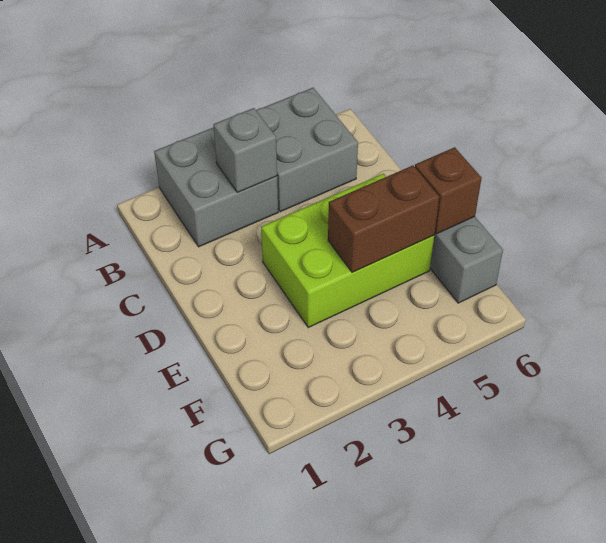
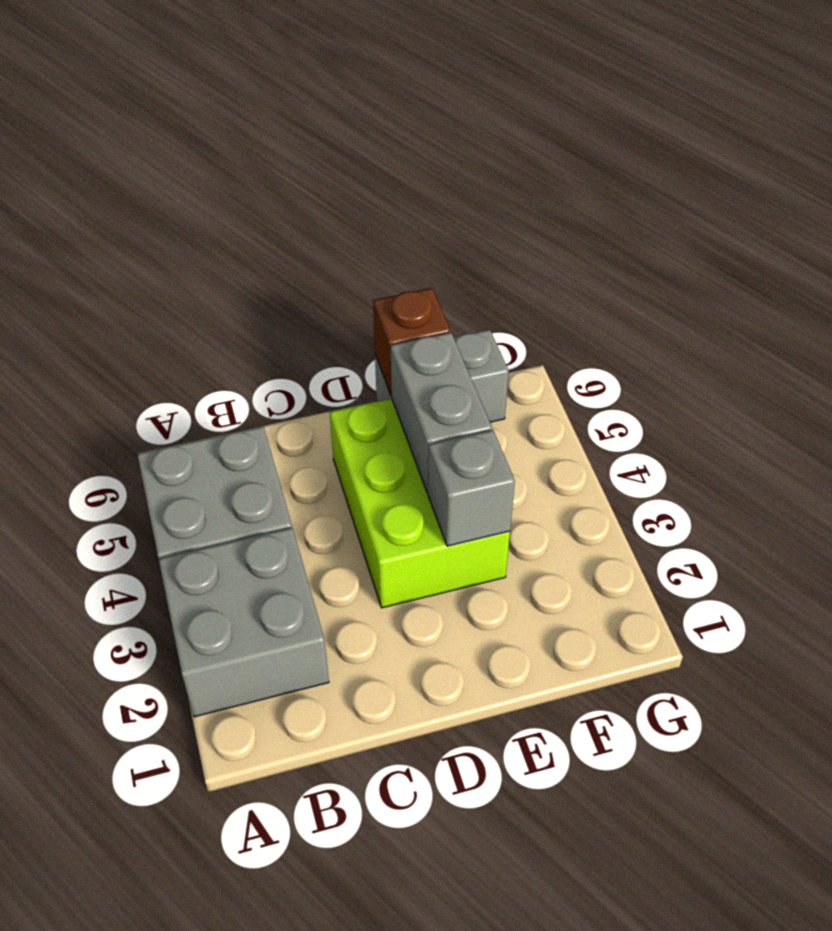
grey 1x1 brick [213,108,277,192] -> grey 1x1 brick moved to [428,430,515,546]
brown 1x2 brick [328,166,439,273] -> grey 1x2 brick [391,332,492,493]

